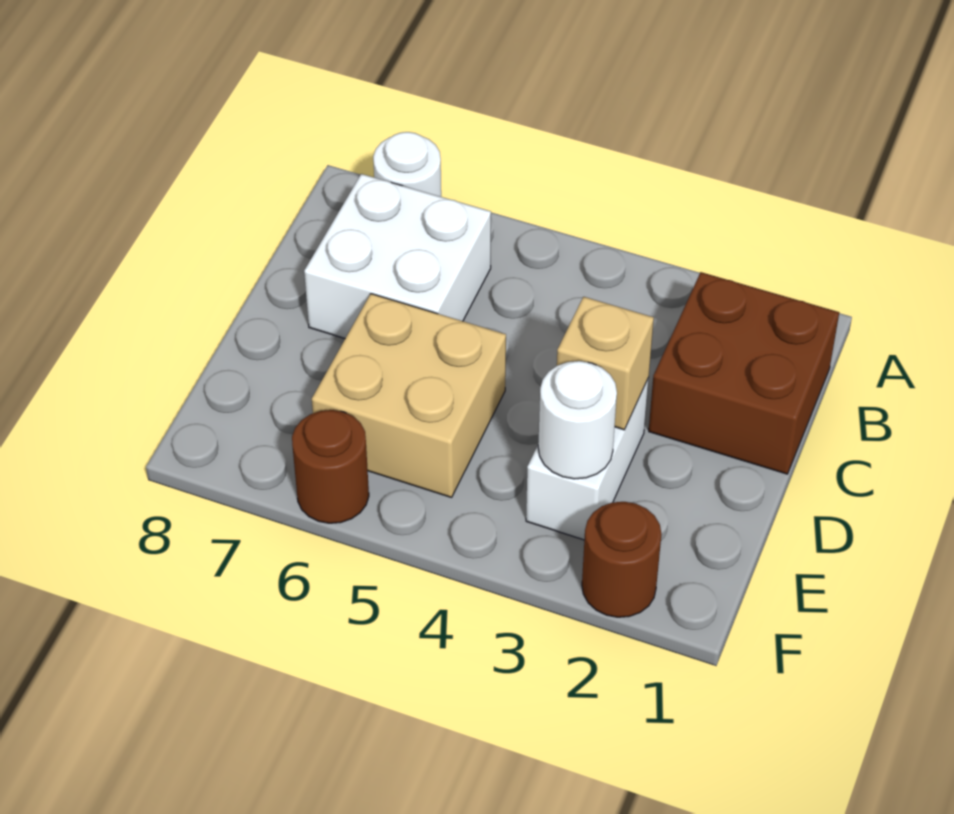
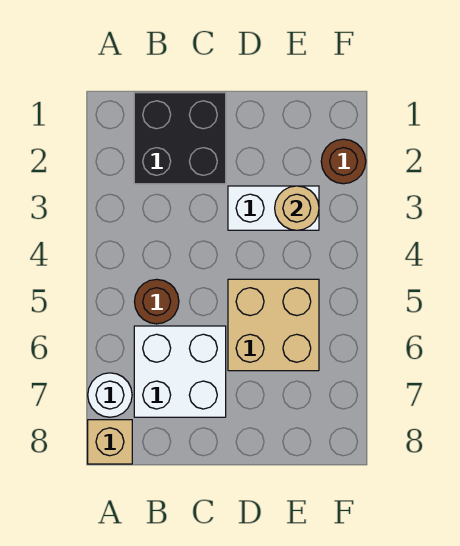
brown 2x2 brick [649,272,839,474] -> black 2x2 brick [134,93,226,184]
tan 1x1 brick [557,297,654,430] -> tan 1x1 brick moved to [88,420,132,464]
white 1x1 round brick [538,361,617,479] -> tan 1x1 round brick [275,186,319,230]
brown 1x1 round brick [292,410,369,523] -> brown 1x1 round brick moved to [134,279,179,324]

